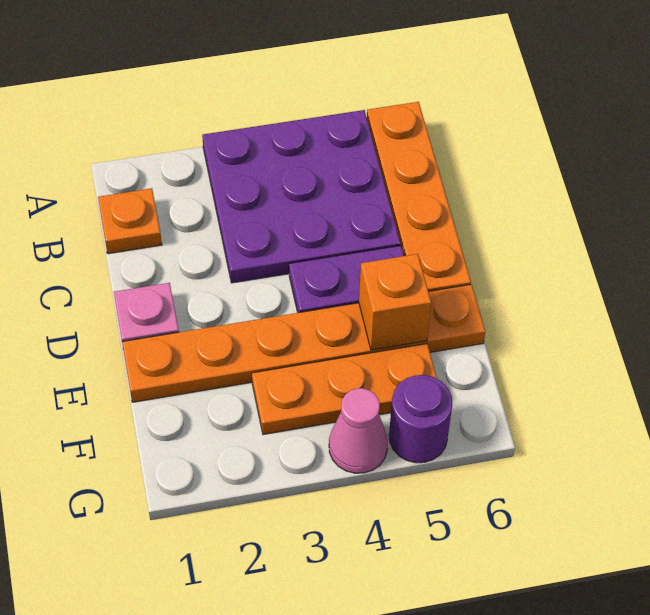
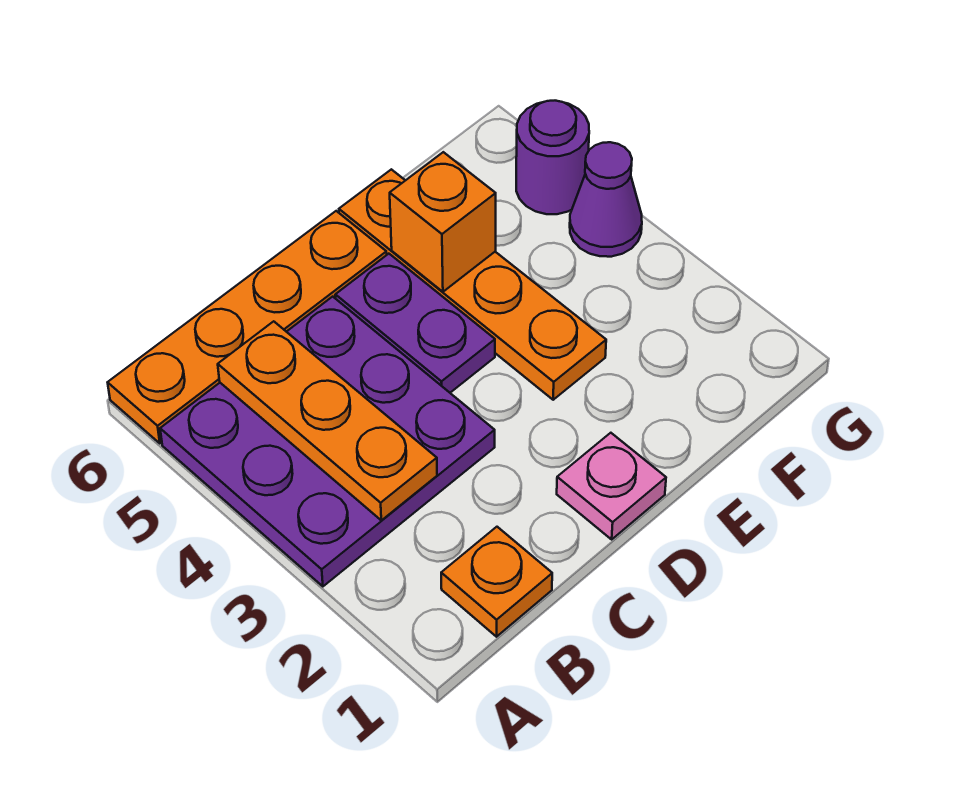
orange 1x6 plate [122,284,485,402] -> orange 1x4 plate [339,169,606,400]
orange 1x3 plate [252,344,437,435] -> orange 1x3 plate moved to [218,321,437,520]
pink 1x1 cone [329,388,388,473] -> purple 1x1 cone [570,142,642,257]

